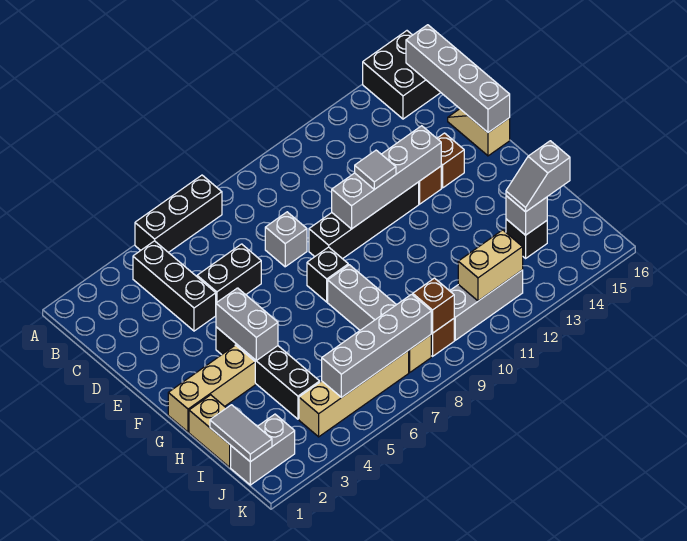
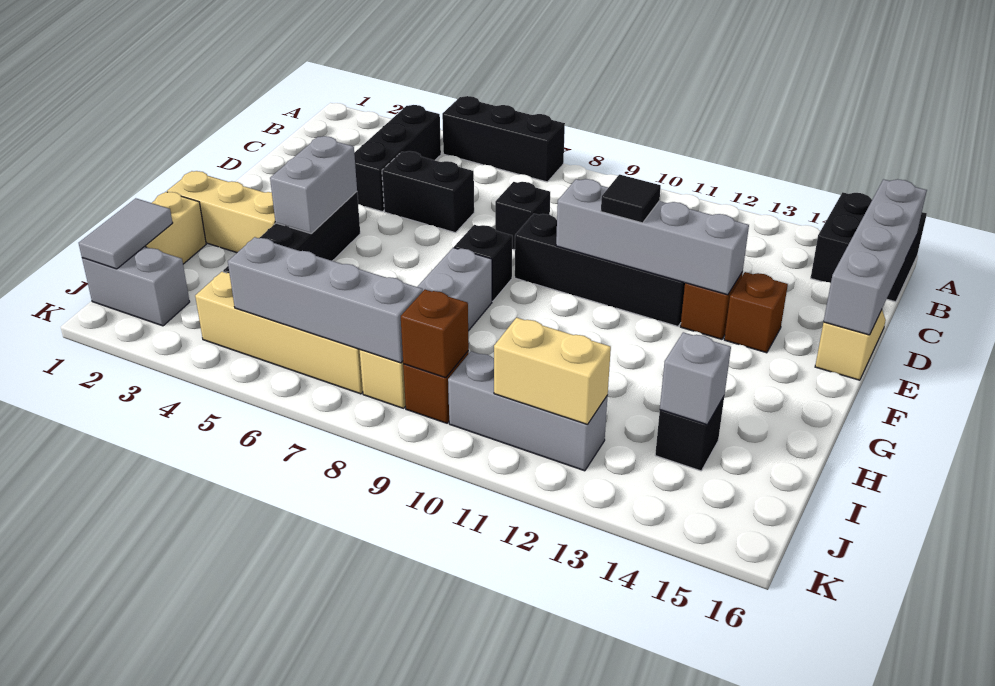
grey 1x1 brick [265,212,307,267] -> black 1x1 brick [495,182,550,250]
grey 1x1 tile [355,150,396,189] -> black 1x1 tile [601,175,661,223]
grey 1x2 slope [506,141,570,212] -> none

